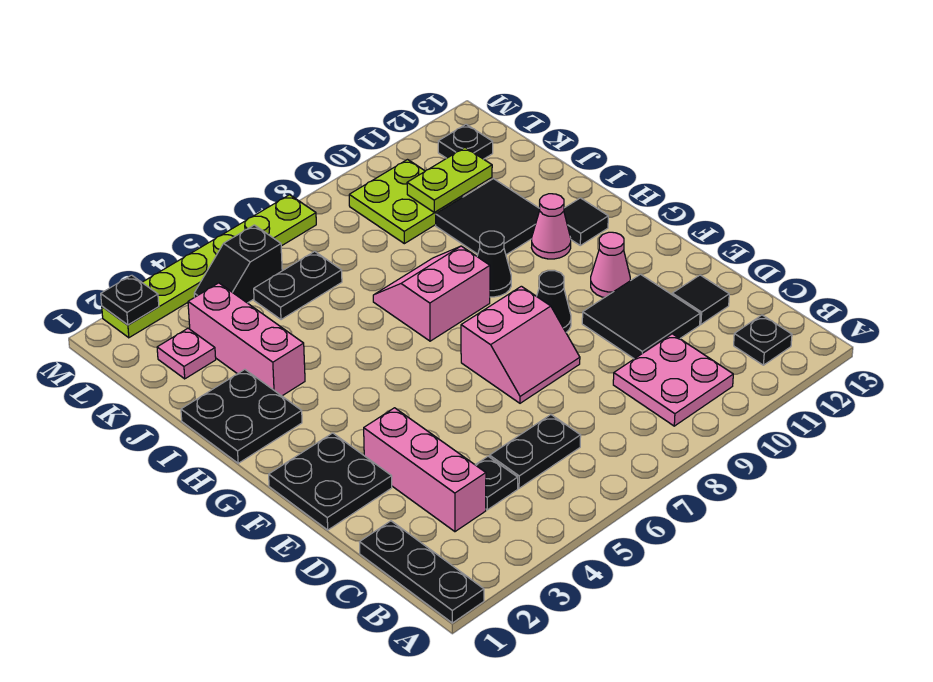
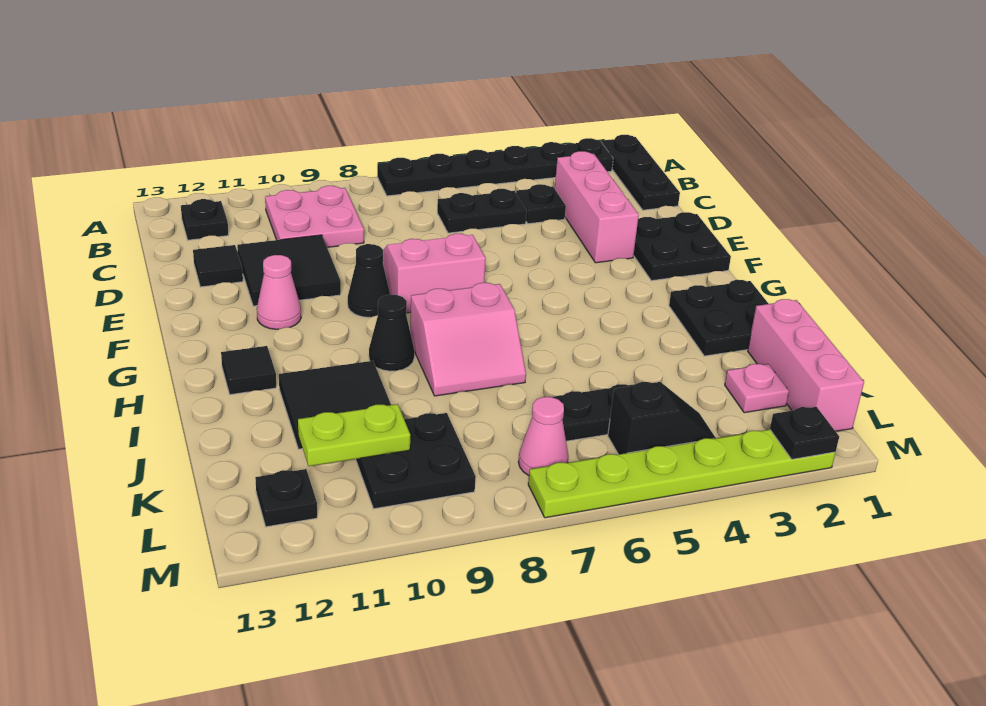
none -> black 1x6 plate [377,138,613,196]
pink 1x1 cone [531,194,571,259] -> pink 1x1 cone moved to [518,397,568,476]
pink 1x3 brick [188,283,305,396] -> pink 1x3 brick moved to [748,299,864,431]
lime 2x2 plate [349,160,463,244] -> black 2x2 plate [356,413,476,509]

